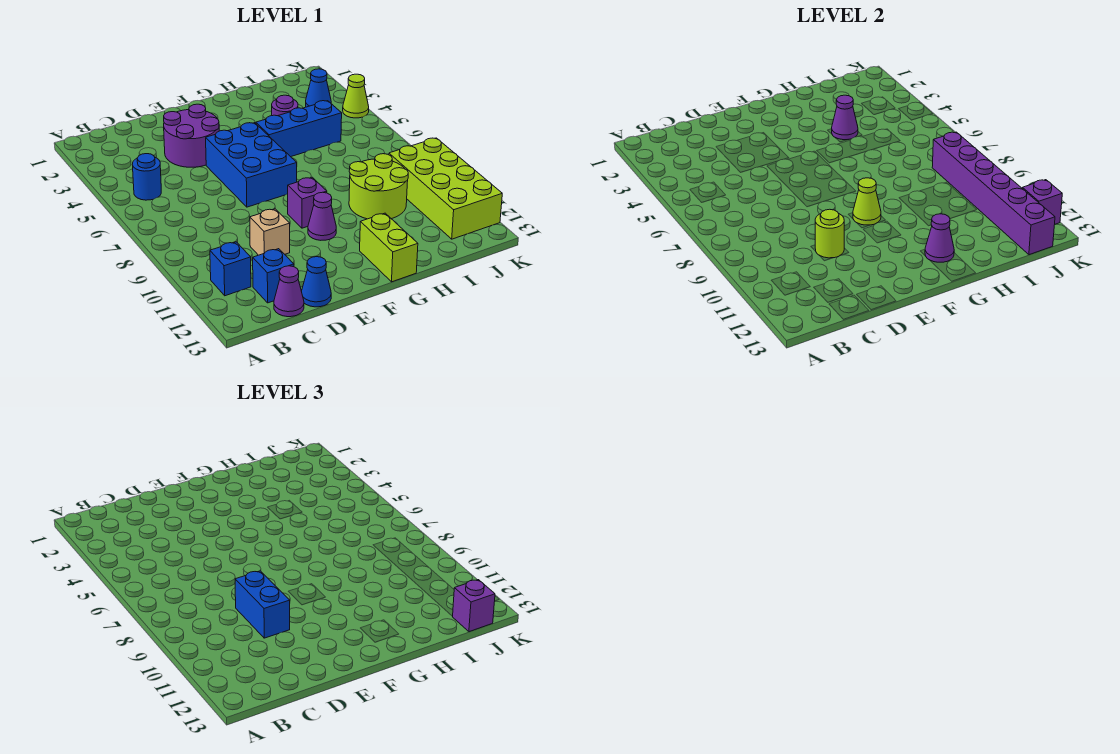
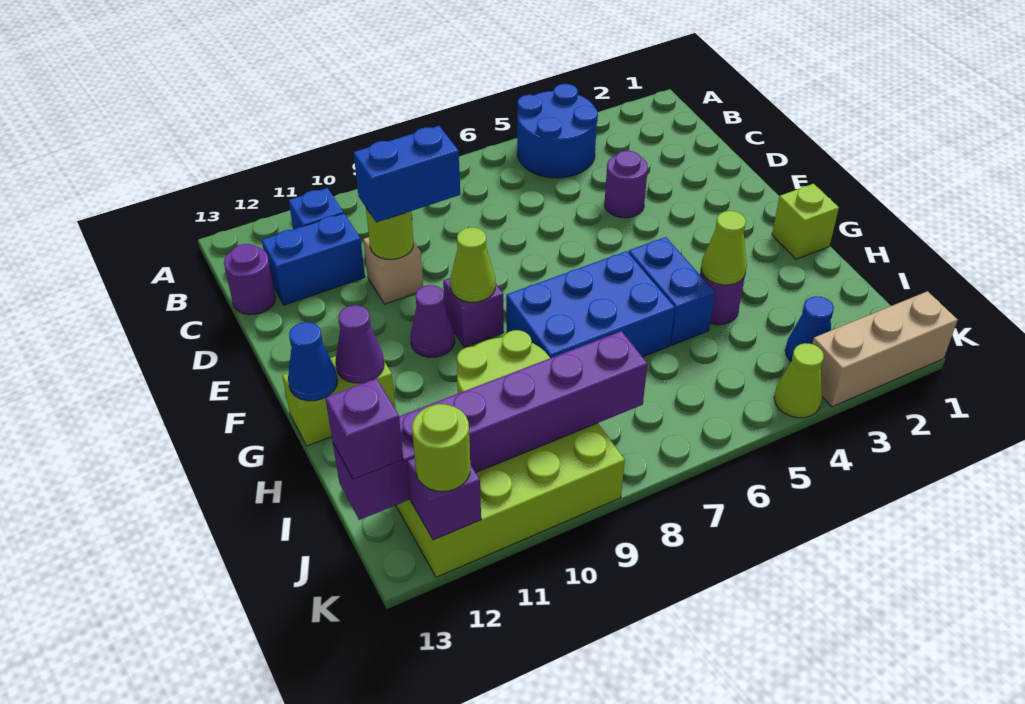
blue 1x1 round brick [132,154,161,200] -> blue 2x2 round brick [517,84,598,178]
blue 1x1 brick [253,249,294,303] -> blue 1x2 brick [262,213,365,305]
purple 1x1 cone [274,266,304,317] -> purple 1x1 round brick [224,244,276,315]
purple 2x2 round brick [164,104,219,167] -> purple 1x1 round brick [605,151,648,218]
blue 1x1 cone [301,257,331,307] -> blue 1x1 cone moved to [288,322,338,401]
blue 2x3 brick [206,123,297,207] -> blue 2x3 brick moved to [506,251,675,358]
none -> lime 1x1 brick [772,184,839,259]
blue 1x3 brick [256,101,342,157] -> blue 1x2 brick [629,237,715,345]
purple 1x1 cone [832,95,858,140] -> lime 1x1 cone [701,211,747,285]
none -> tan 1x3 brick [812,291,958,407]
none -> lime 1x1 round brick [412,404,470,491]

